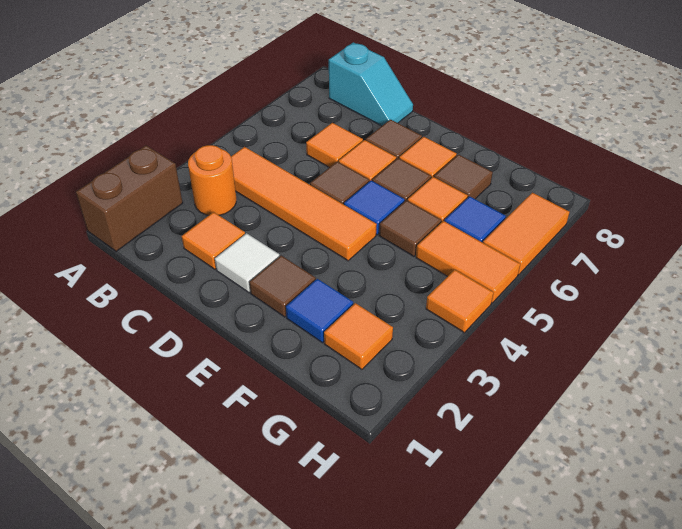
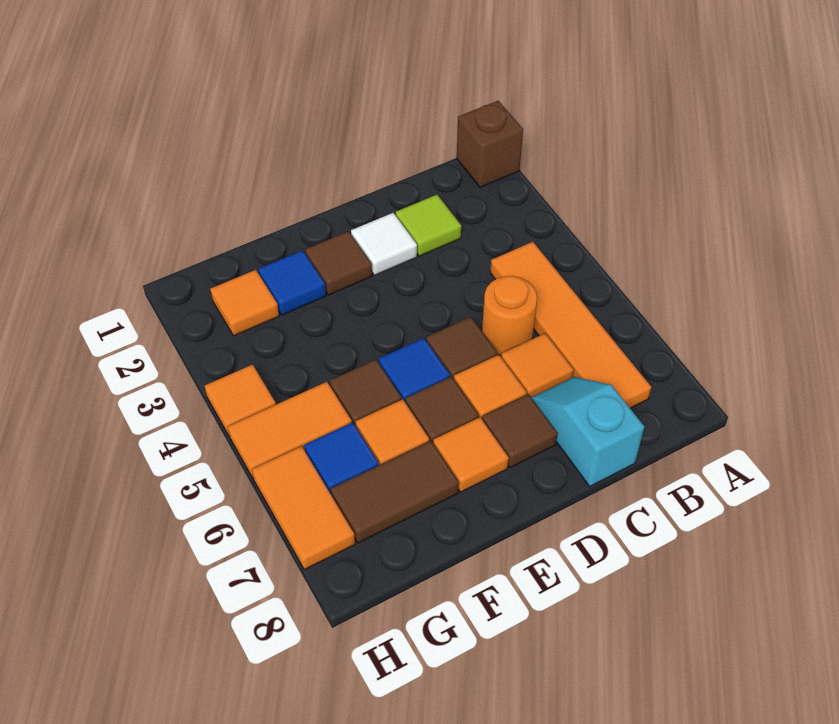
brown 1x2 brick [76,146,183,251] -> brown 1x1 brick [457,101,523,187]
orange 1x1 round brick [188,145,236,215] -> orange 1x1 round brick moved to [482,276,537,355]
orange 1x4 tile [231,147,377,261] -> orange 1x4 tile turned to [490,242,651,408]
cyan 1x2 slope [329,42,413,126] -> cyan 1x2 slope turned to [531,377,644,486]
orange 1x1 tile [182,212,245,269] -> lime 1x1 tile [396,195,461,256]
brown 1x1 tile [434,155,493,199] -> brown 1x2 tile [331,441,459,543]

